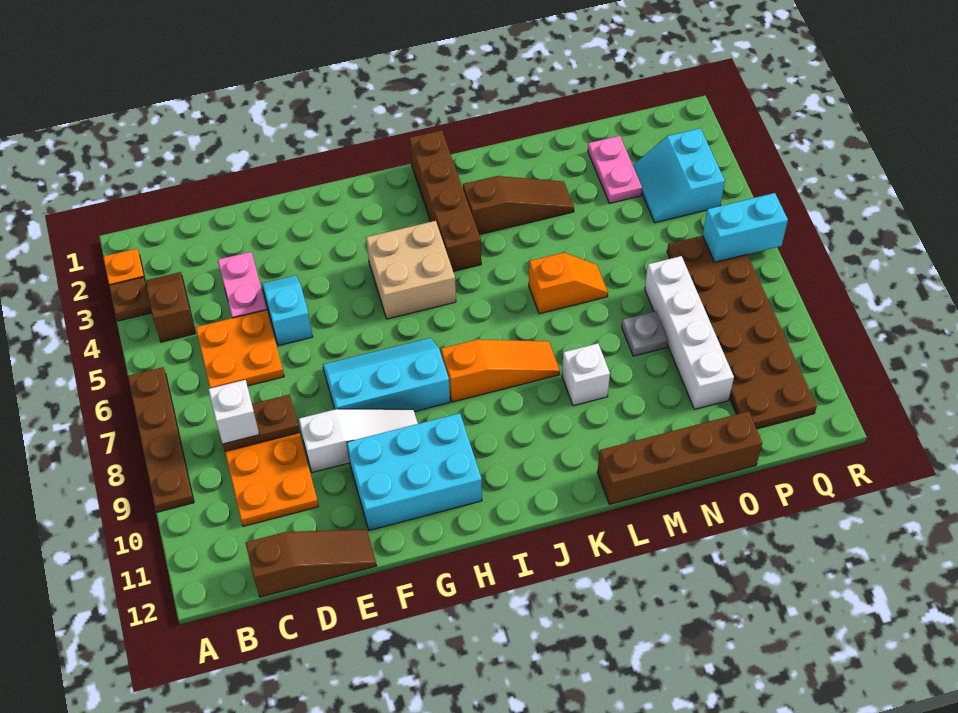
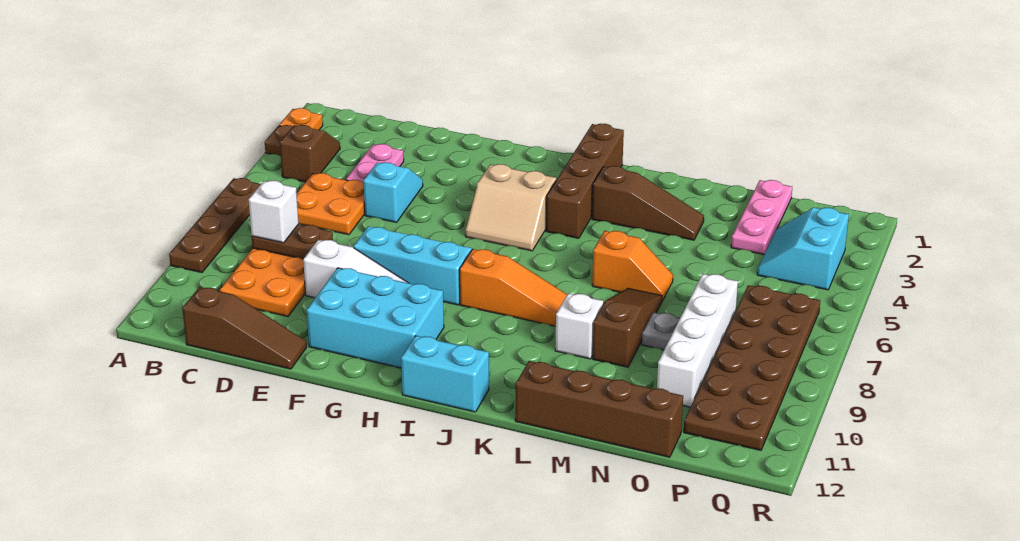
tan 2x2 brick [366,221,456,319] -> tan 2x2 slope [465,164,556,251]
none -> brown 1x3 slope [593,288,662,367]
pink 1x2 plate [588,136,642,203] -> pink 1x3 plate [731,180,792,254]
cyan 1x2 brick [703,193,788,262] -> cyan 1x2 brick moved to [401,336,489,412]

